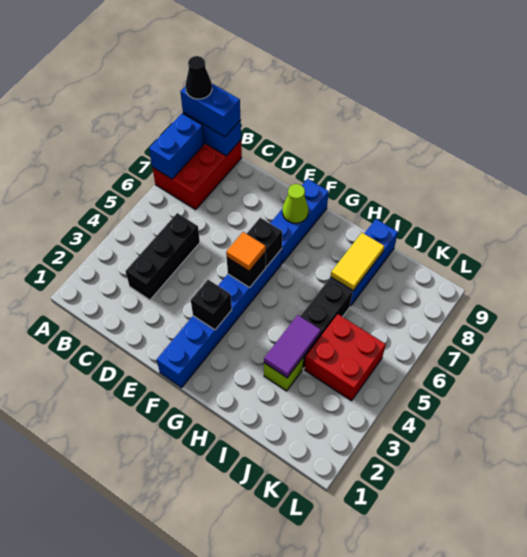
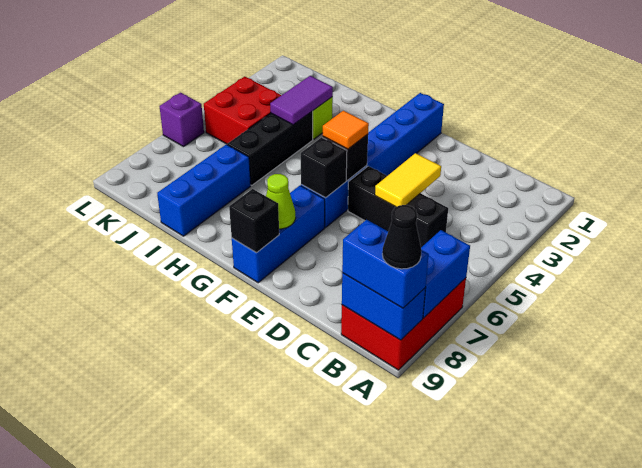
black 1x3 brick [126,213,200,300] -> black 1x3 brick turned to [348,166,448,247]
black 1x1 brick [191,280,232,330] -> black 1x1 brick moved to [229,189,279,253]
yellow 1x2 tile [331,233,384,291] -> yellow 1x2 tile moved to [375,153,441,207]
none -> purple 1x1 brick [159,93,204,147]

